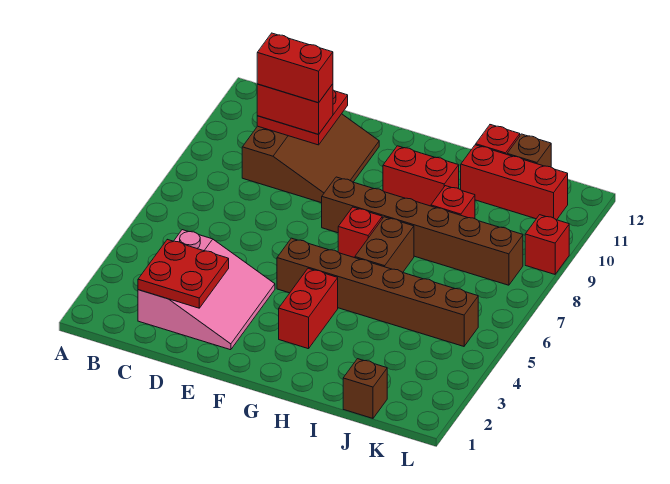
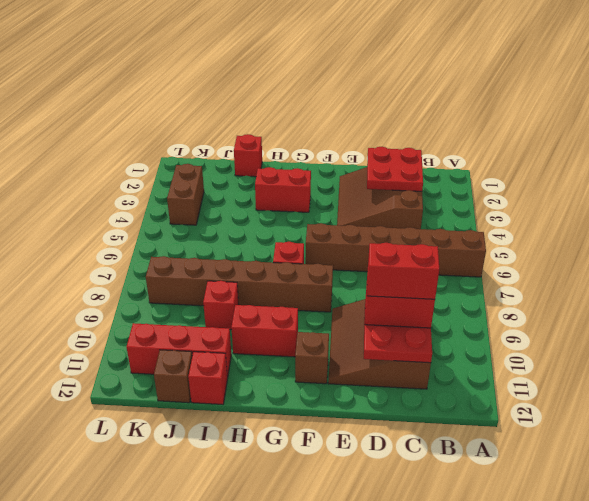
pink 3x3 slope [138,230,275,350] -> brown 3x3 slope [337,167,423,229]
brown 1x6 brick [277,238,478,346] -> brown 1x6 brick moved to [305,223,486,277]
red 1x2 brick [279,268,338,349] -> red 1x2 brick turned to [255,167,311,212]
brown 1x2 brick [355,217,414,273] -> brown 1x2 brick moved to [167,164,204,225]
brown 1x1 brick [343,359,387,418] -> brown 1x1 brick moved to [295,332,329,384]
red 1x1 brick [525,215,569,274] -> red 1x1 brick moved to [234,134,262,177]

